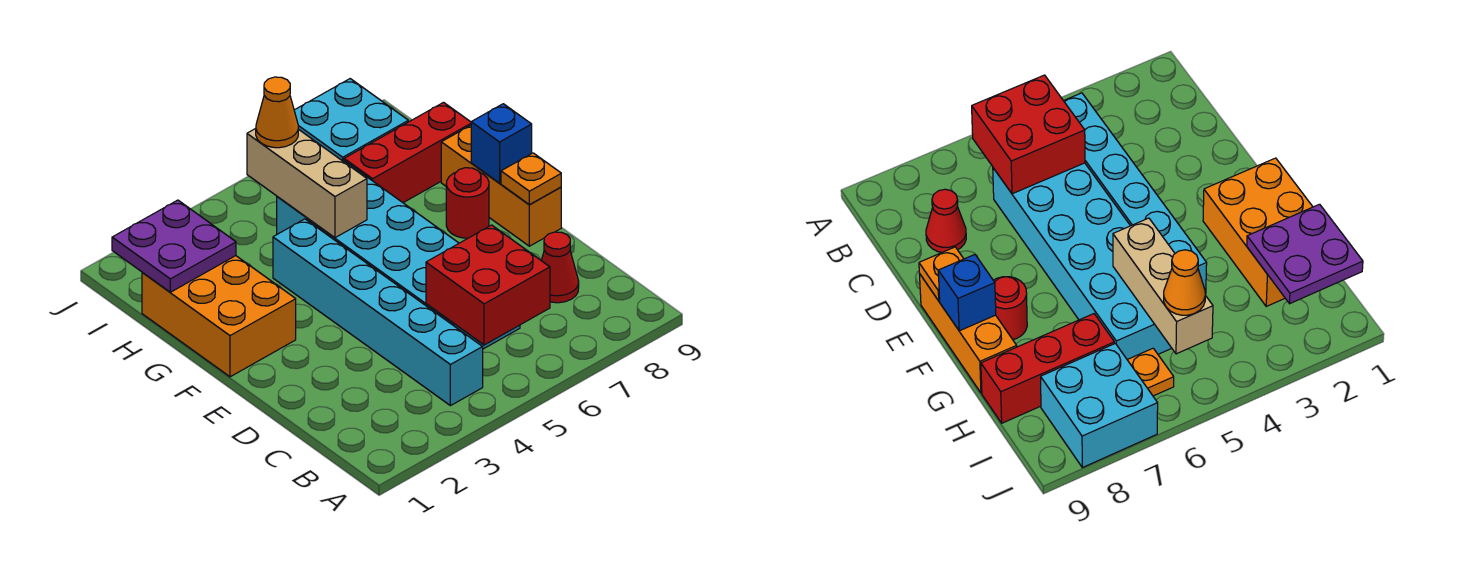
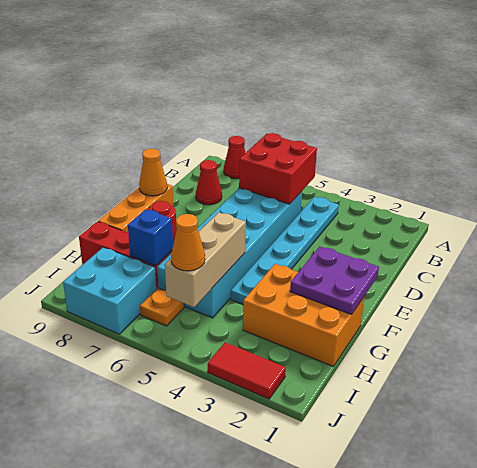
none -> red 1x1 cone [224,136,245,179]
cyan 1x6 brick [273,219,483,406] -> cyan 1x6 plate [231,197,339,304]
orange 1x1 plate [501,153,561,205] -> orange 1x1 cone [139,149,167,196]
orange 2x3 brick [142,256,296,377] -> orange 2x3 brick turned to [243,264,364,366]
blue 1x1 brick [471,104,532,183] -> blue 1x1 brick moved to [128,209,173,266]
purple 2x2 plate [112,200,236,292] -> purple 2x2 plate moved to [290,246,379,315]
none -> red 1x2 tile [208,342,286,399]

